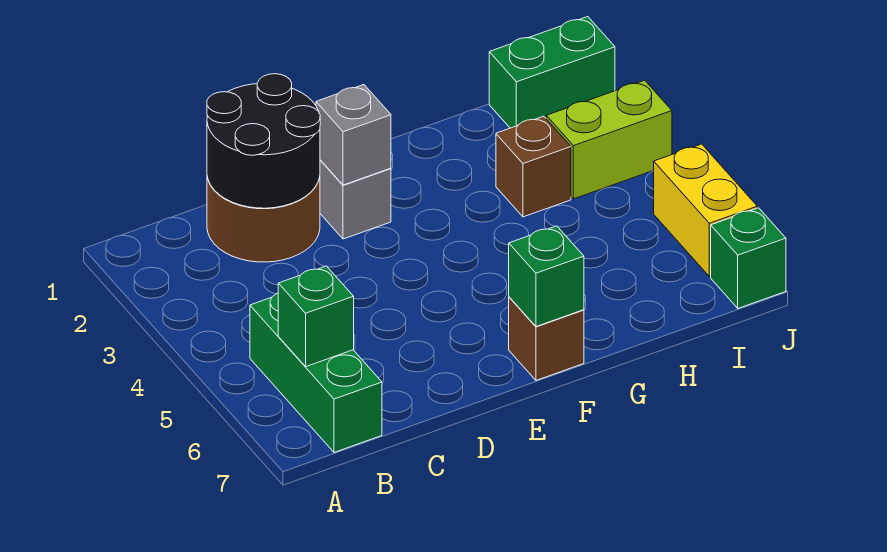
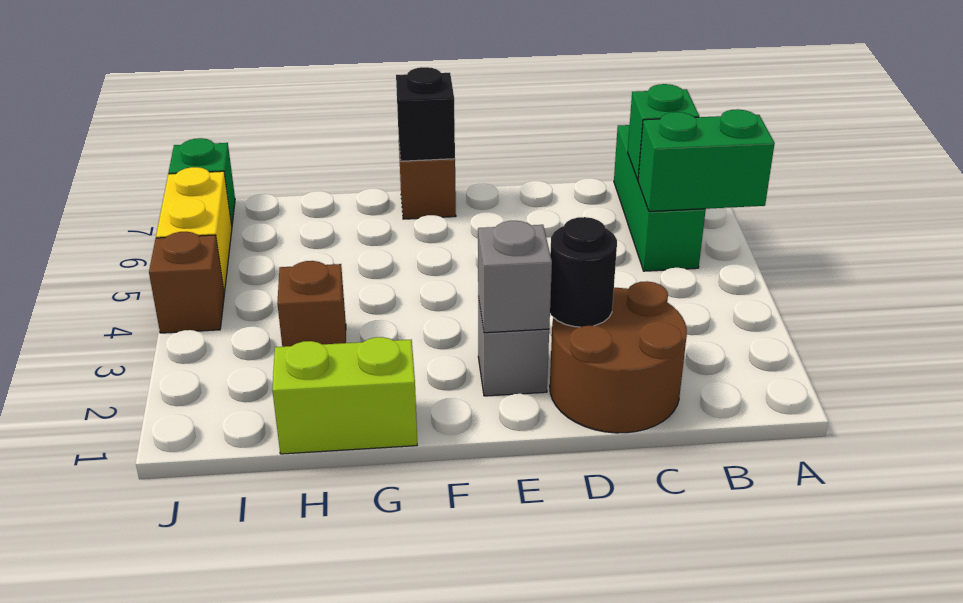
black 2x2 round brick [207,74,320,208] -> black 1x1 round brick [550,217,617,327]
green 1x1 brick [509,226,584,327] -> black 1x1 brick [396,67,455,161]
green 1x2 brick [489,17,615,128] -> green 1x2 brick moved to [638,109,775,211]
lime 1x2 brick [546,80,672,199] -> lime 1x2 brick moved to [272,337,417,454]
none -> brown 1x1 brick [149,232,224,333]

